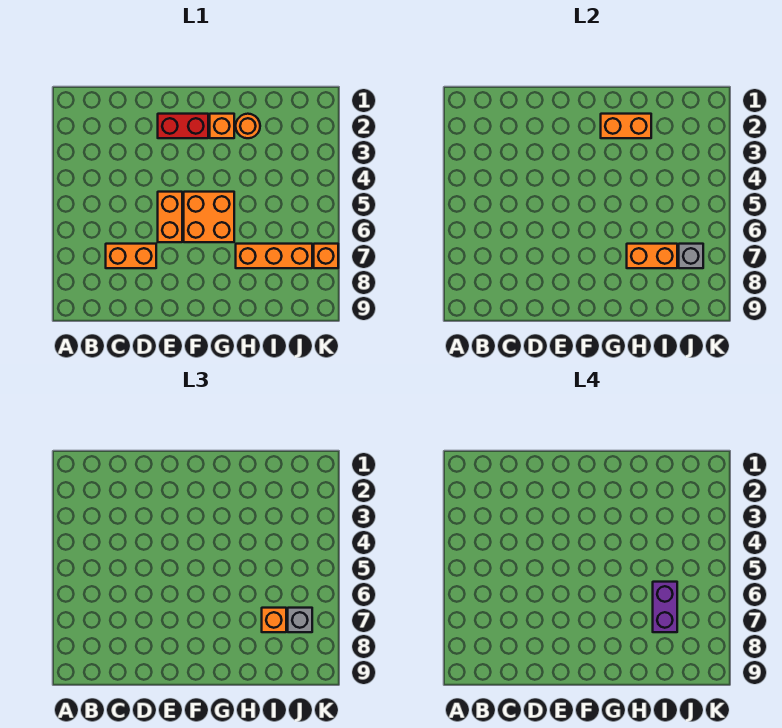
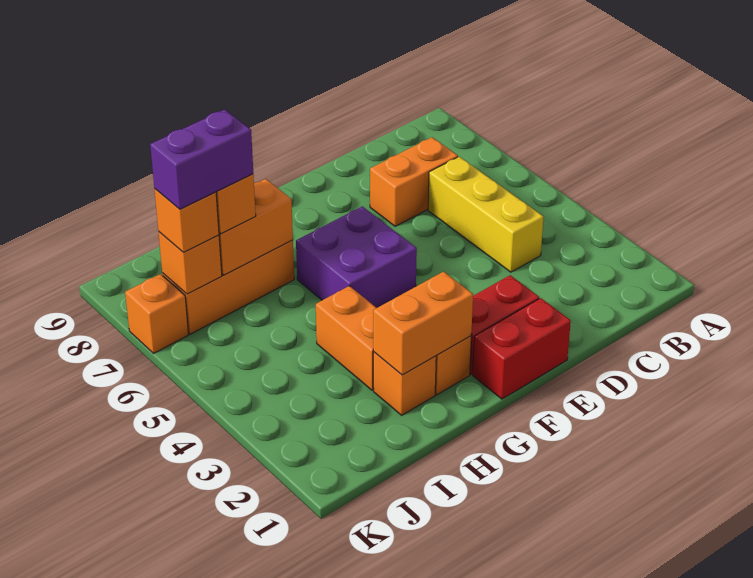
none -> yellow 1x3 brick [428,157,543,272]
none -> red 1x2 brick [473,298,571,399]
orange 1x2 brick [158,192,182,242] -> orange 1x2 brick moved to [316,286,376,390]
orange 2x2 brick [184,192,234,242] -> purple 2x2 brick [296,206,417,308]
orange 1x1 round brick [236,114,260,138] -> orange 1x1 brick [373,352,436,415]
purple 1x2 brick [653,582,677,632] -> purple 1x2 brick turned to [150,109,253,209]
grey 1x1 brick [679,244,703,268] -> orange 1x1 brick [159,232,222,294]
grey 1x1 brick [288,608,312,632] -> orange 1x1 brick [154,188,219,252]

